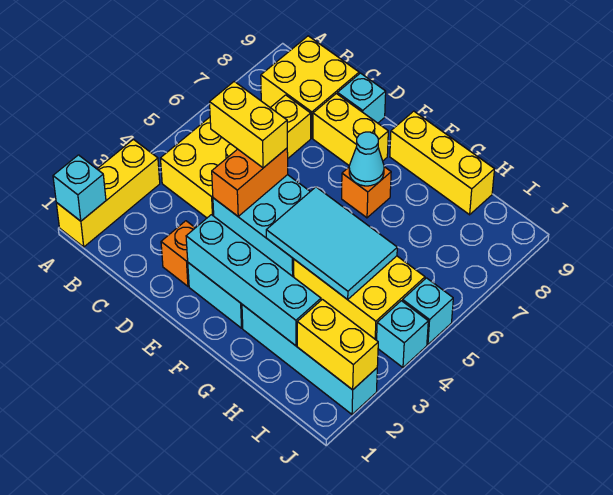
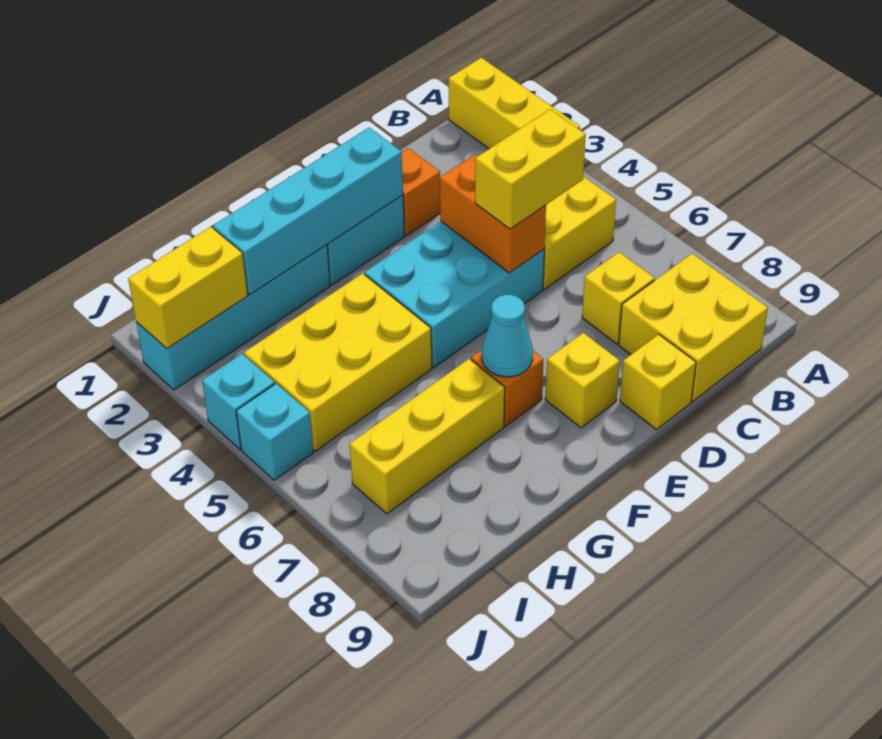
cyan 1x1 brick [53,155,106,221] -> none
yellow 1x2 brick [313,94,388,166] -> yellow 1x1 brick [545,333,620,428]
cyan 1x1 brick [337,73,386,123] -> yellow 1x1 brick [620,334,696,430]
cyan 2x3 tile [266,187,397,300] -> none
yellow 1x3 brick [390,111,494,215] -> yellow 1x3 brick moved to [350,359,505,514]

